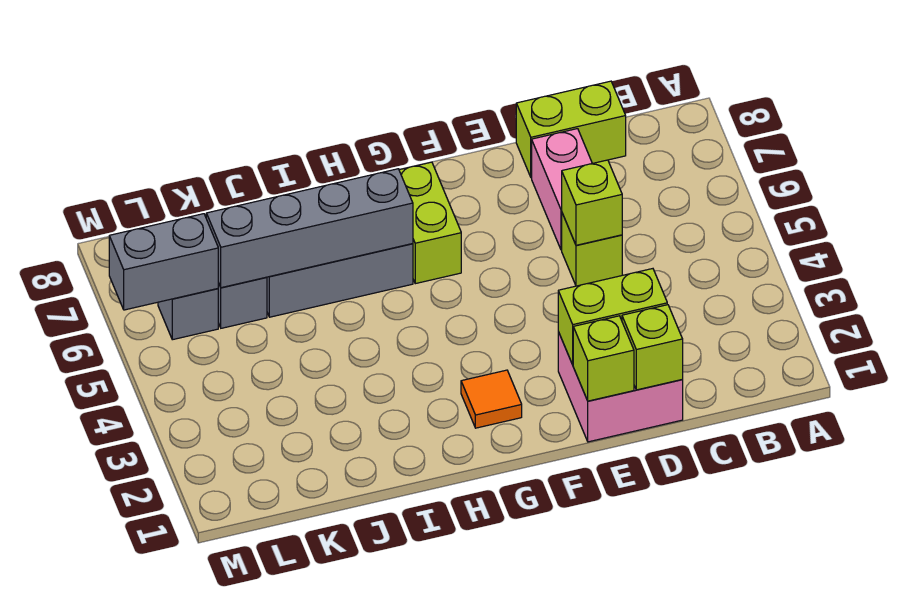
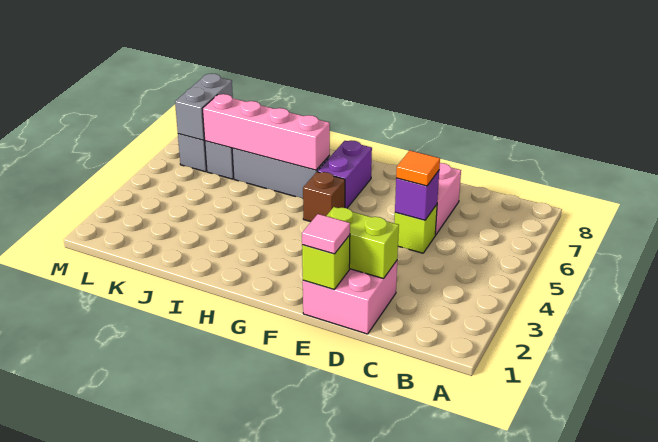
lime 1x2 brick [516,81,626,178] -> none
lime 1x1 brick [622,305,683,390] -> none
lime 1x1 brick [562,160,622,245] -> purple 1x1 brick [395,171,439,220]
none -> pink 1x1 tile [302,214,350,254]
orange 1x1 tile [461,370,522,428] -> orange 1x1 tile moved to [396,150,440,186]
none -> brown 1x1 brick [303,172,345,222]
lime 1x2 brick [399,162,461,284] -> purple 1x2 brick [318,140,372,208]
grey 1x4 brick [206,169,413,288] -> pink 1x4 brick [202,94,330,170]
grey 1x2 brick [109,214,218,310] -> grey 1x2 brick turned to [175,74,233,140]

